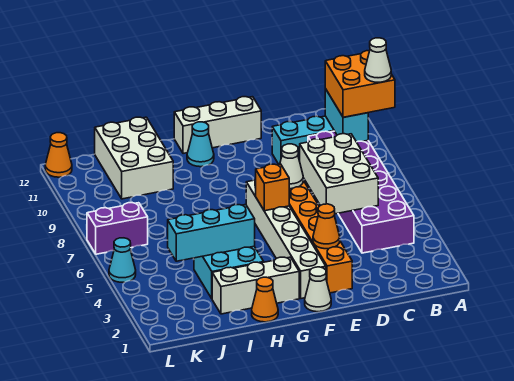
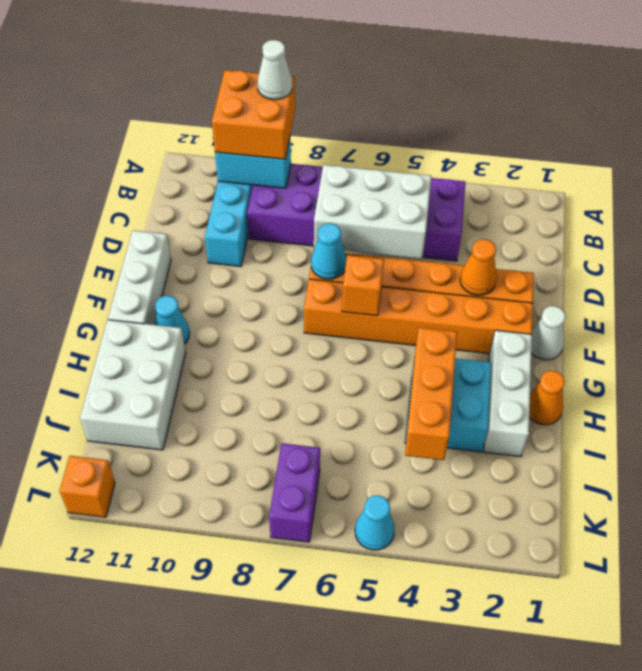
white 1x1 cone [280,144,303,189] -> cyan 1x1 cone [311,223,347,279]
white 1x6 brick [246,180,326,299] -> orange 1x6 brick [304,279,533,354]
cyan 1x3 brick [168,205,255,261] -> orange 1x3 brick [405,328,457,460]
white 2x3 brick [95,117,173,199] -> white 2x3 brick turned to [80,320,186,450]
orange 1x1 cone [45,133,72,177] -> orange 1x1 brick [60,456,115,517]

